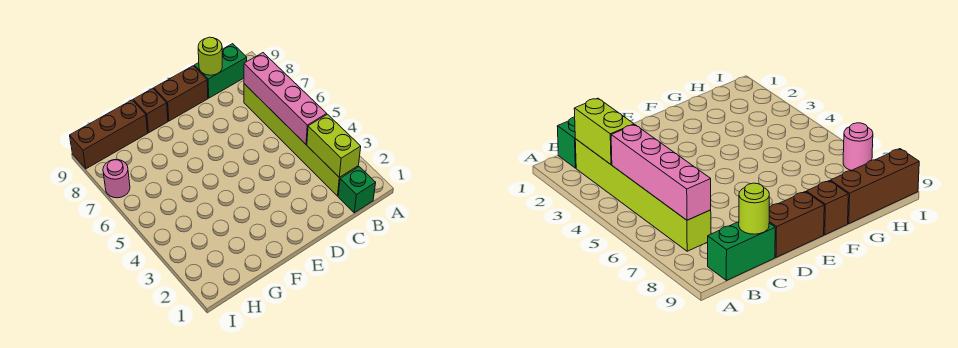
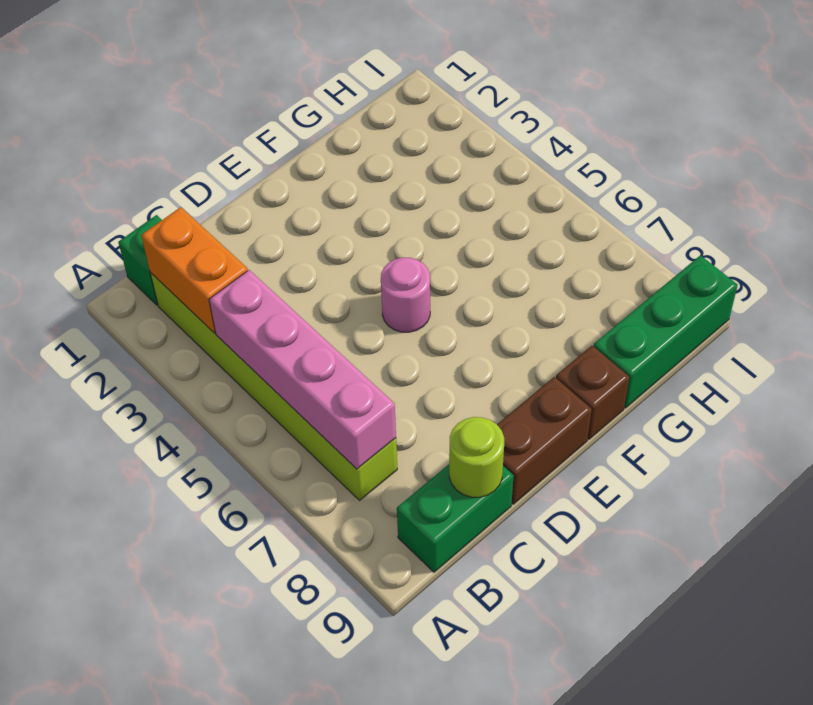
lime 1x2 brick [307,114,361,177] -> orange 1x2 brick [141,207,248,333]
brown 1x3 brick [70,100,147,169] -> green 1x3 brick [594,255,738,408]
pink 1x1 round brick [103,160,130,198] -> pink 1x1 round brick moved to [381,258,430,332]

